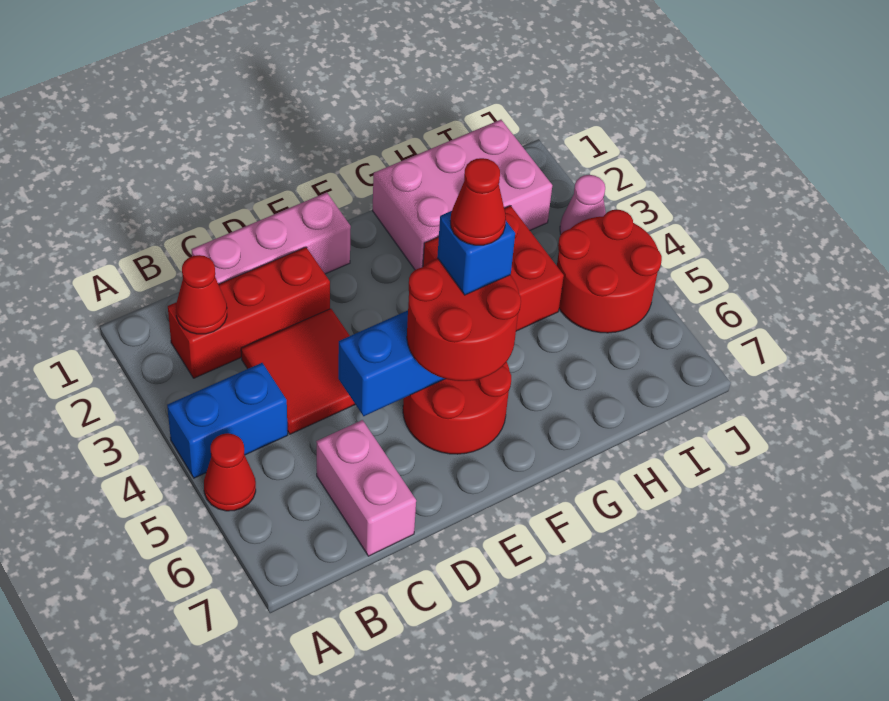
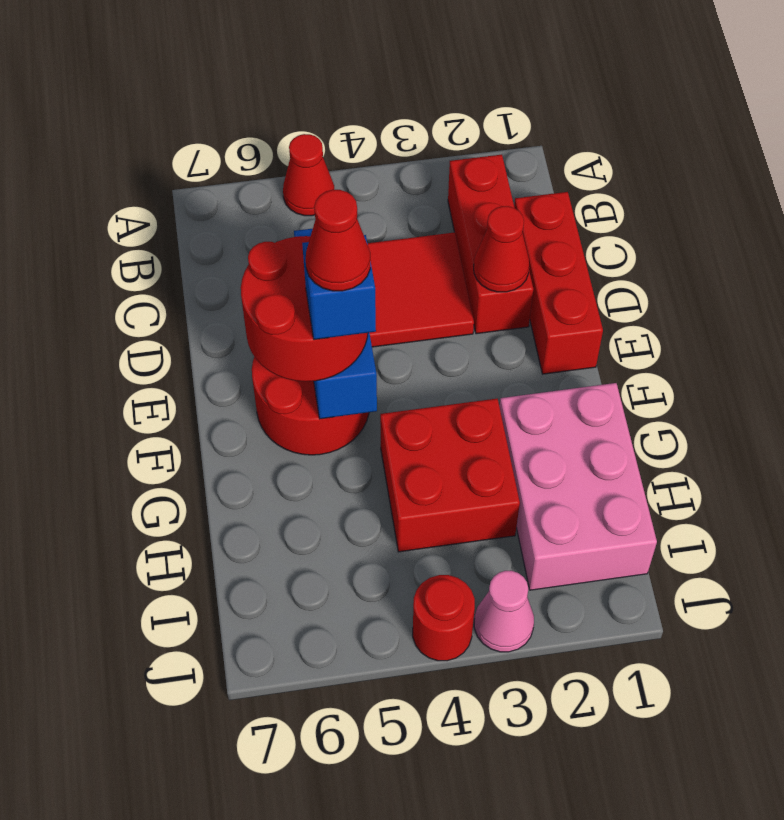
blue 1x2 brick [167,363,288,478] -> none
red 1x1 cone [176,255,227,334] -> red 1x1 cone moved to [474,206,529,292]
pink 1x3 brick [191,192,351,284] -> red 1x3 brick [514,192,603,374]
pink 1x2 brick [316,420,416,556] -> none
red 2x2 round brick [557,210,662,333] -> red 1x1 round brick [413,575,475,661]

